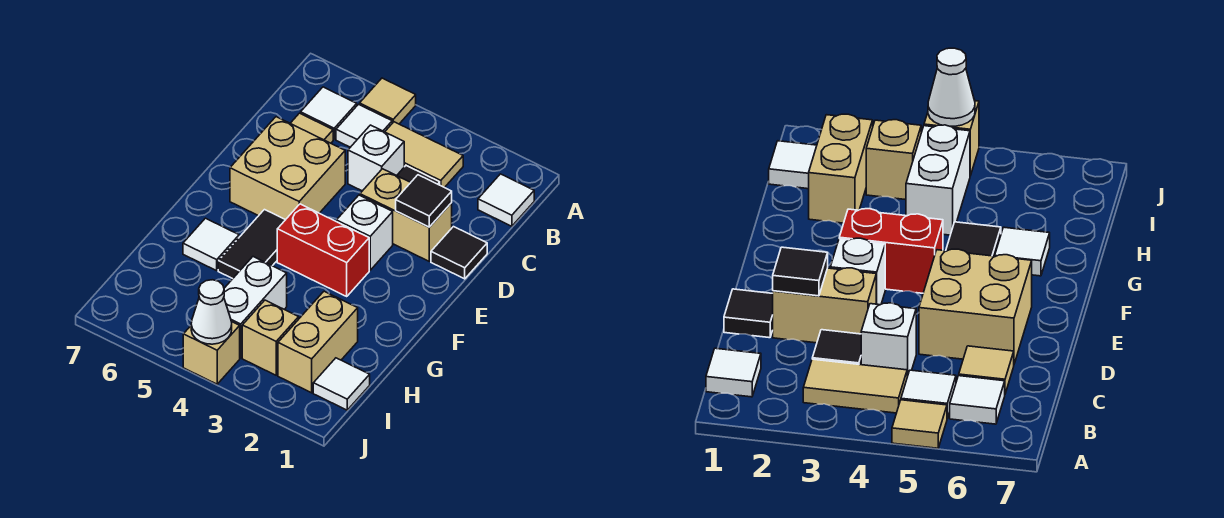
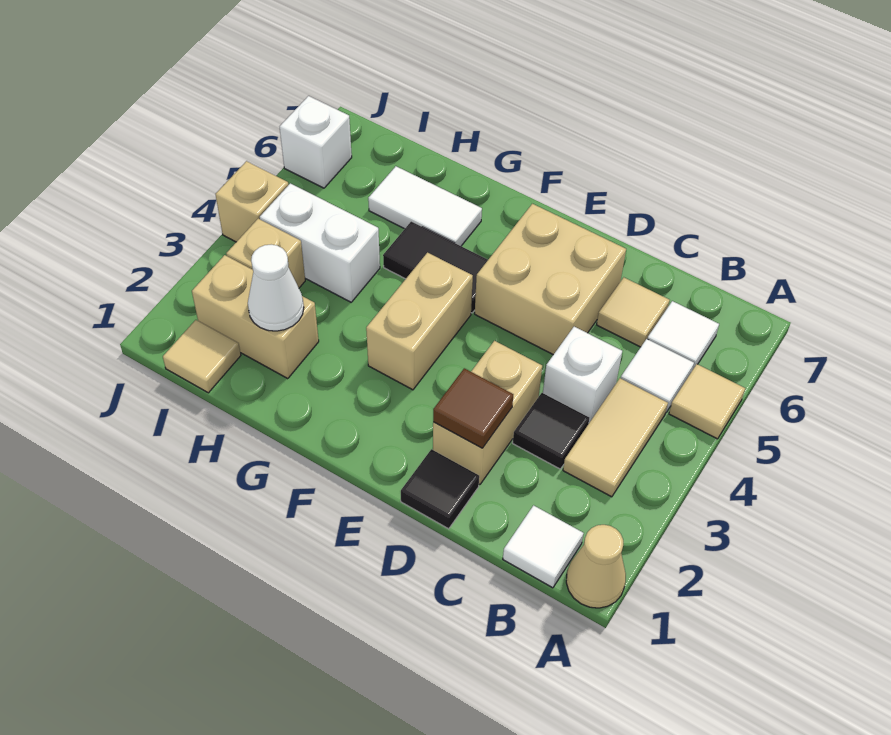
none -> tan 1x1 cone [566,525,626,608]
black 1x1 tile [396,175,452,227] -> brown 1x1 tile [433,368,513,448]
white 1x1 brick [337,195,393,270] -> white 1x1 brick moved to [280,96,352,188]
red 1x2 brick [277,204,369,296] -> tan 1x2 brick [366,253,473,390]
white 1x1 tile [183,218,239,271] -> white 1x2 tile [368,166,482,246]
white 1x1 tile [313,358,370,410] -> tan 1x1 tile [163,320,241,393]
white 1x1 cone [191,280,232,344] -> white 1x1 cone moved to [248,245,304,331]

